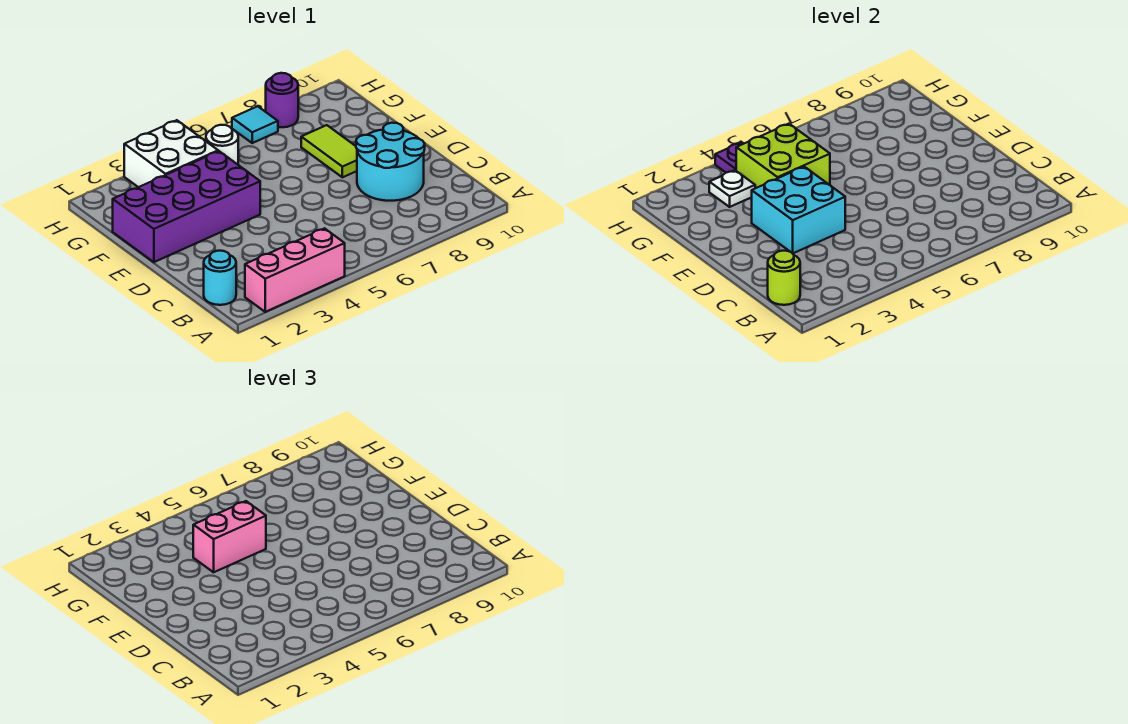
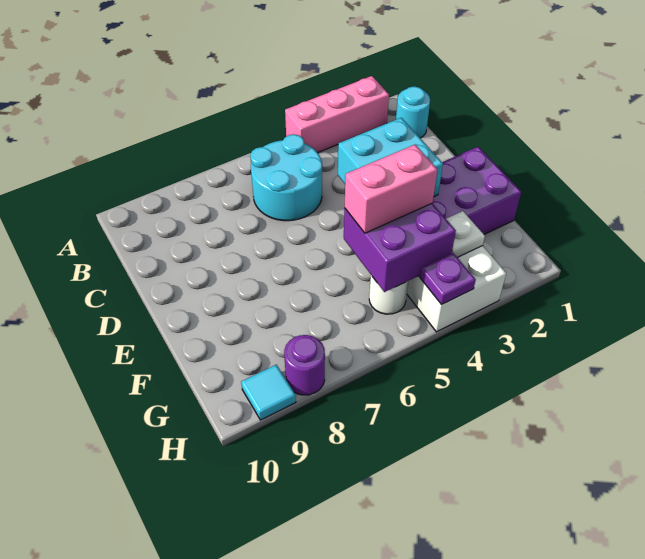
lime 1x1 round brick [768,251,800,305] -> none
cyan 2x2 round brick [356,123,425,201] -> cyan 2x2 round brick moved to [250,134,322,221]
lime 1x2 tile [301,125,357,177] -> none
lime 2x2 brick [736,124,830,188] -> purple 2x2 brick [344,203,456,292]
cyan 1x1 tile [232,106,278,143] -> cyan 1x1 tile moved to [241,365,296,420]

